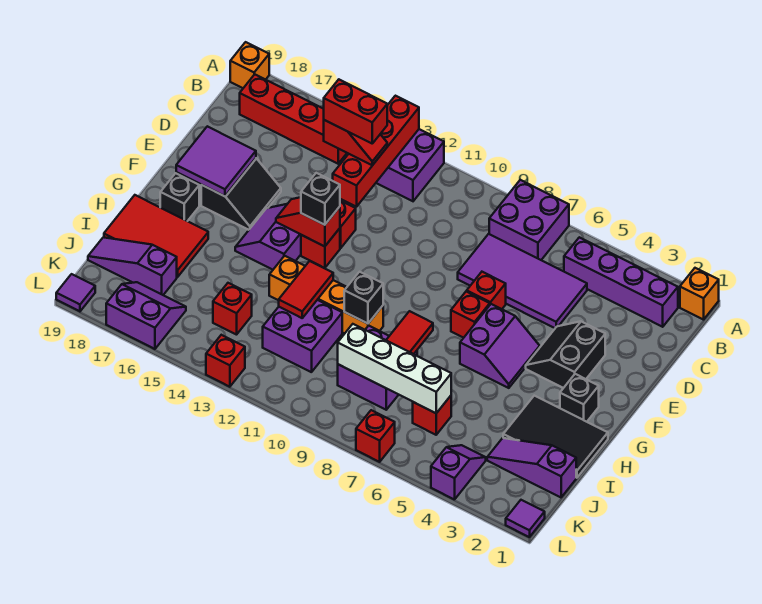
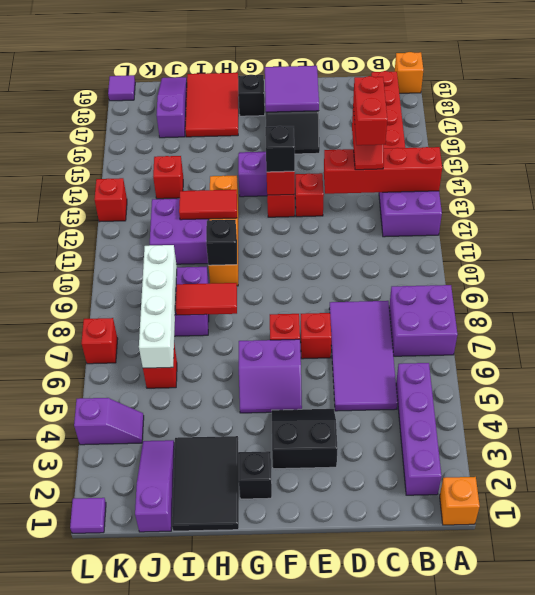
purple 2x2 slope [106,282,186,349] -> none

